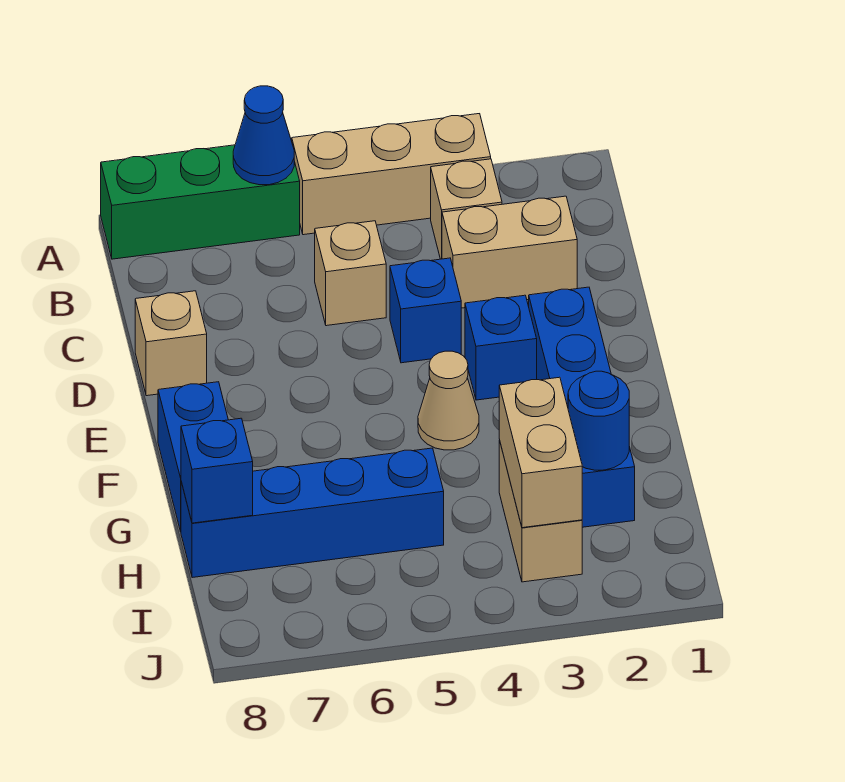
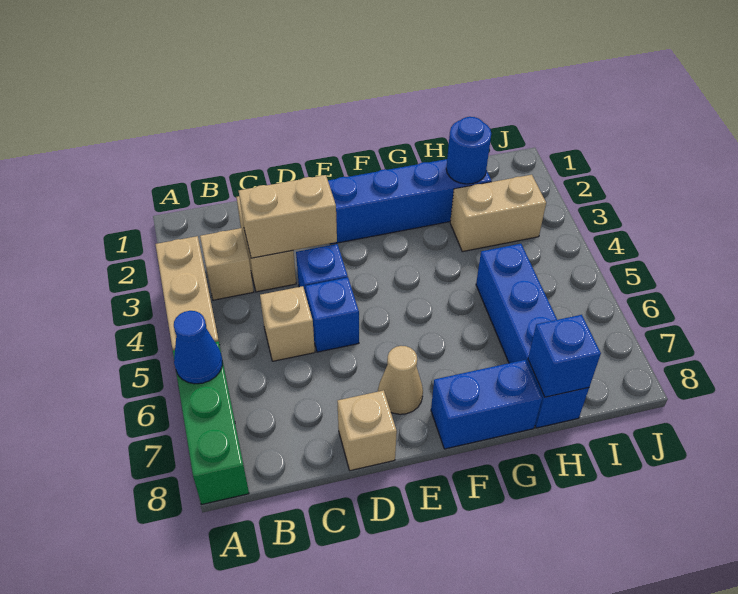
blue 1x1 brick [465,295,537,400] -> blue 1x1 brick moved to [305,278,359,352]
tan 1x1 cone [418,351,479,450] -> tan 1x1 cone moved to [378,346,423,414]
tan 1x2 brick [499,377,582,528] -> tan 1x2 brick moved to [239,175,337,258]

